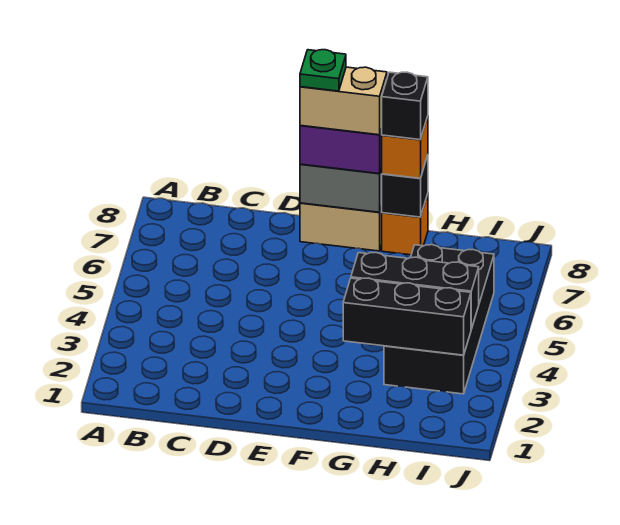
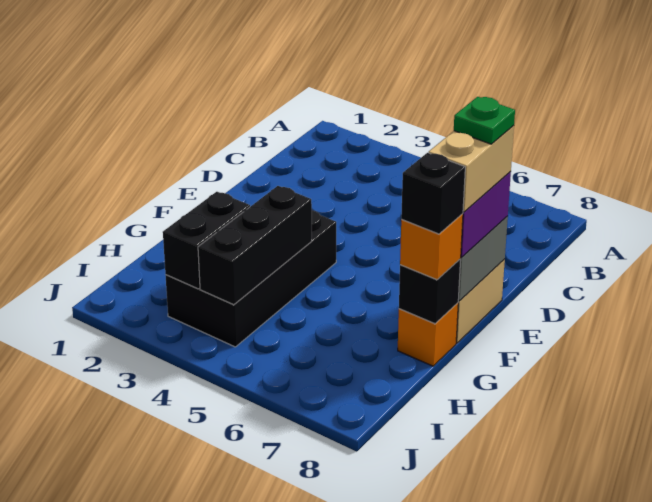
black 1x3 brick [343,278,471,355] -> black 1x2 brick [163,192,250,289]
black 2x4 brick [384,245,494,394] -> black 2x4 brick turned to [166,210,336,347]

